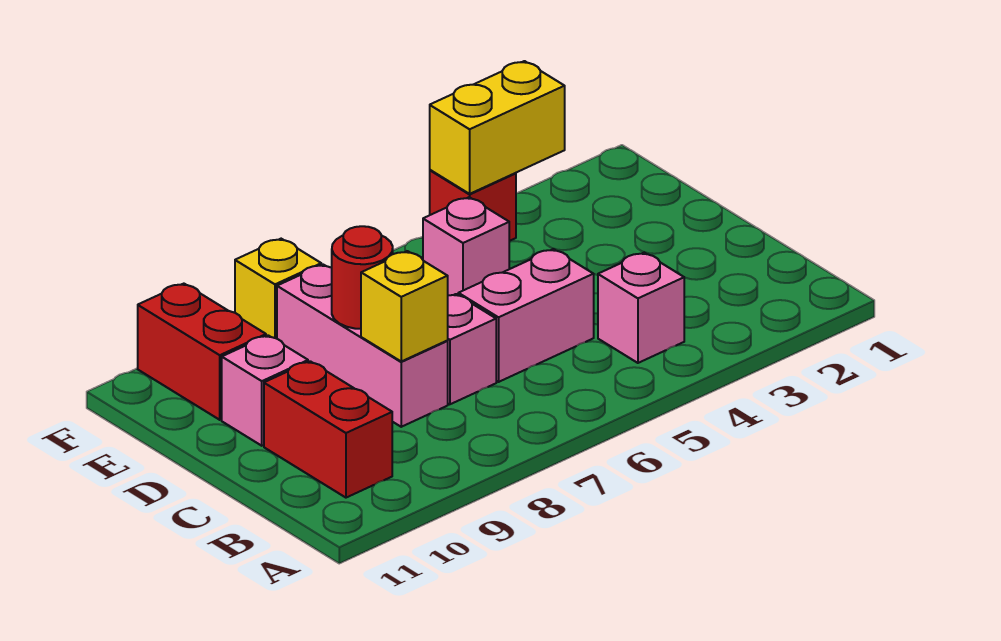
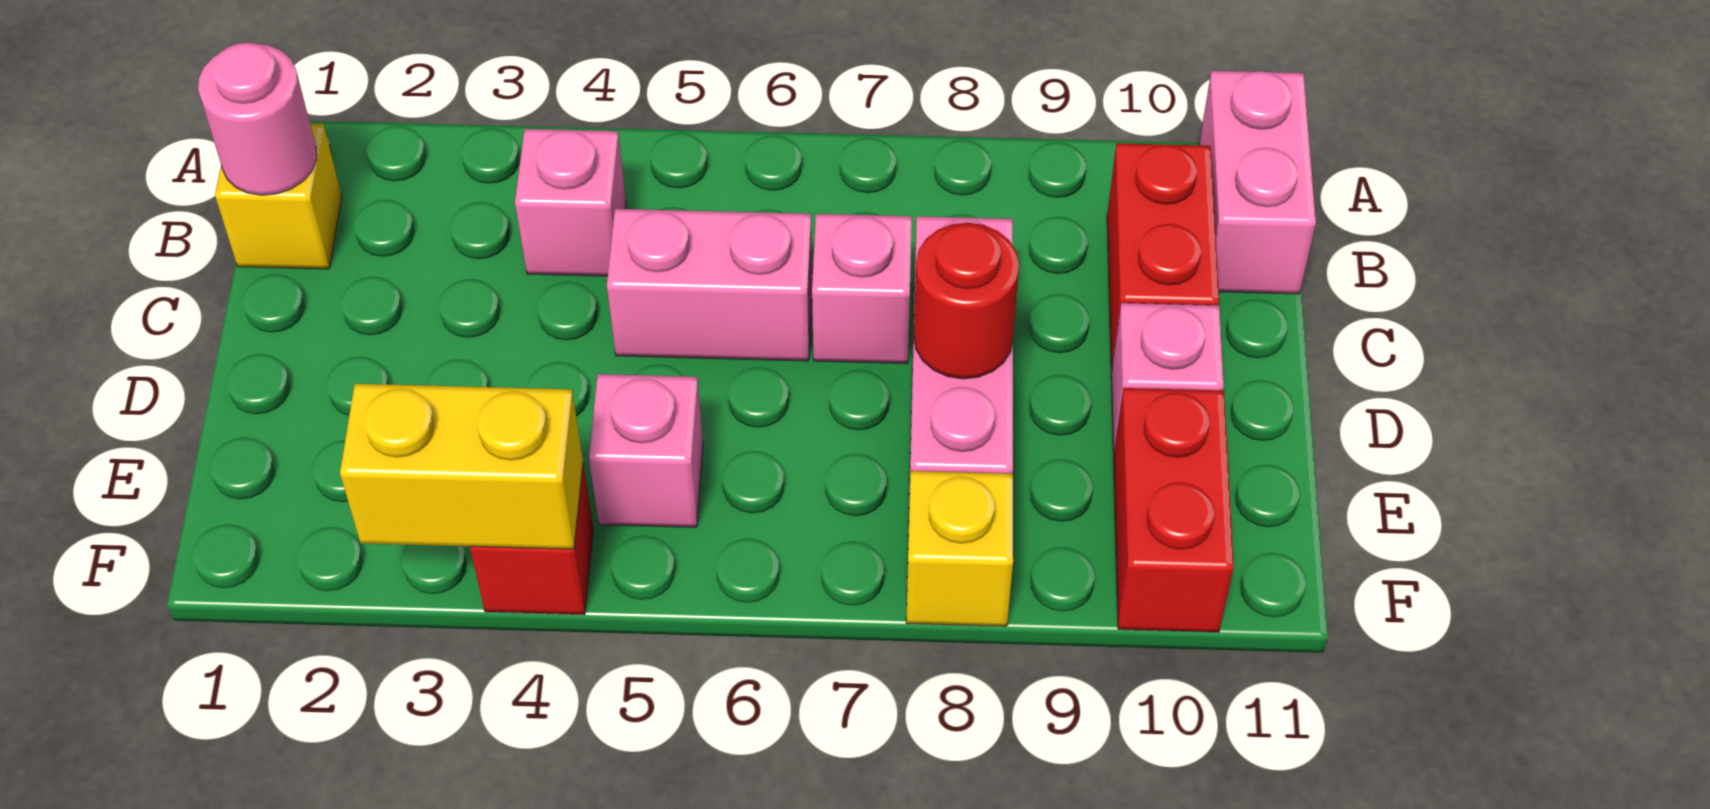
none -> pink 1x2 brick [1199,71,1316,294]
none -> pink 1x1 round brick [198,42,317,195]
yellow 1x1 brick [361,251,448,361] -> yellow 1x1 brick moved to [215,124,342,269]

